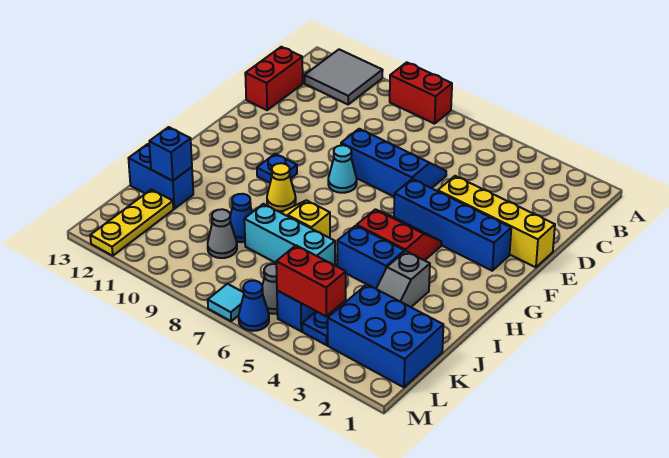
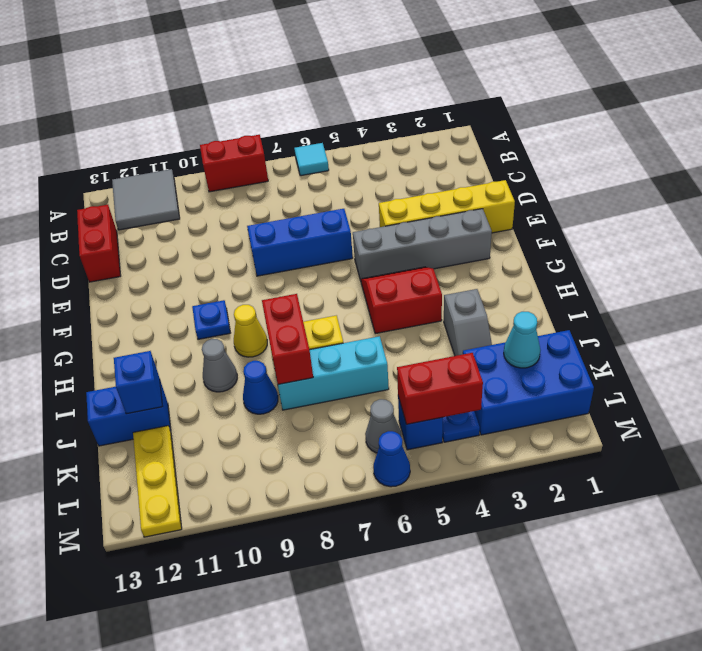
blue 1x4 brick [394,179,511,271] -> grey 1x4 brick [353,209,492,281]
cyan 1x1 cone [328,145,357,193] -> cyan 1x1 cone moved to [504,312,540,368]
blue 1x2 brick [337,226,404,288] -> none
none -> red 1x2 brick [262,294,313,384]
grey 1x1 cone [208,209,237,258] -> grey 1x1 cone moved to [202,339,237,392]
cyan 1x1 tile [208,284,244,321] -> cyan 1x1 tile moved to [294,143,329,176]

